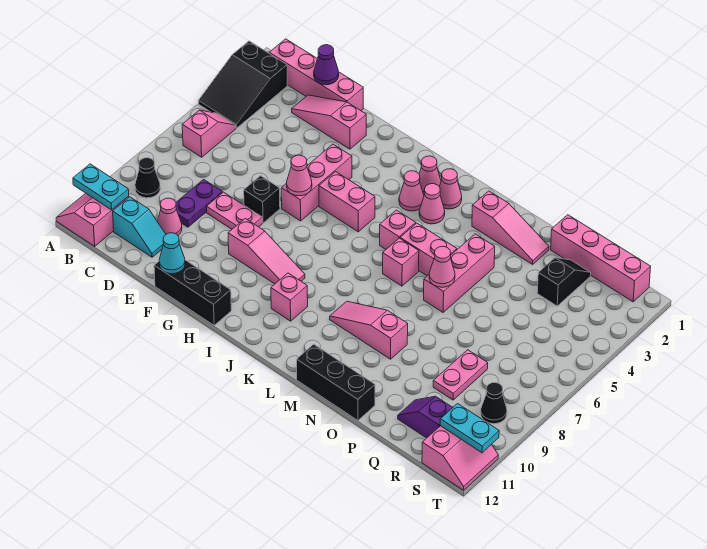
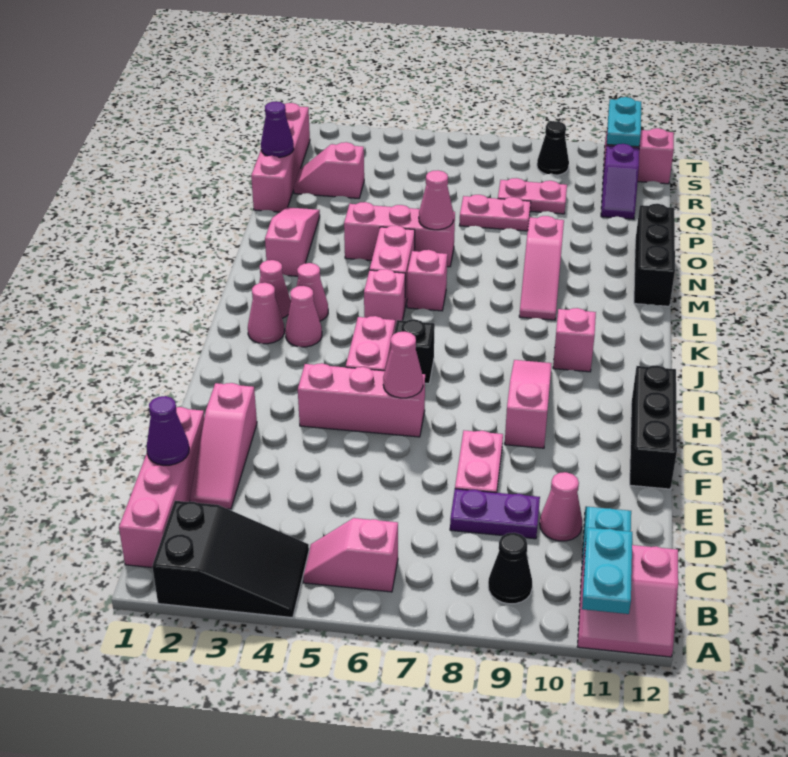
black 1x1 brick [244,176,280,223] -> black 1x1 brick moved to [394,319,435,383]
cyan 1x1 cone [159,233,185,274] -> none
none -> pink 1x2 plate [459,195,531,231]
none -> purple 1x1 cone [261,102,294,157]
black 1x2 slope [537,258,591,306] -> pink 1x2 slope [294,142,364,198]

